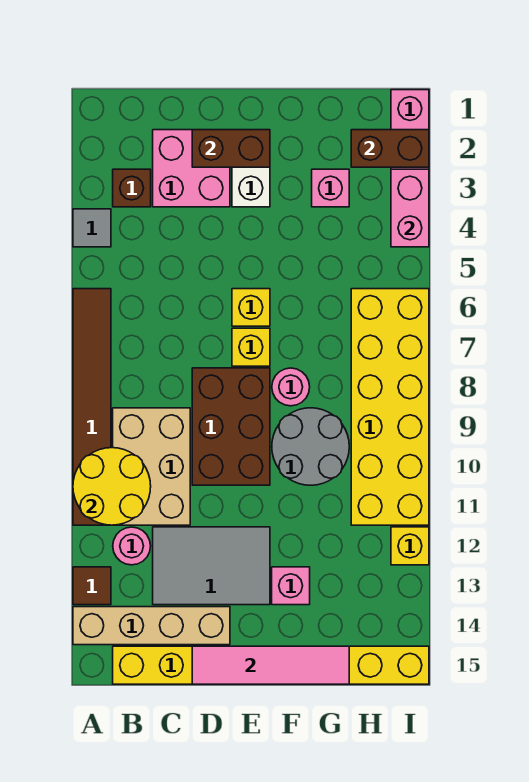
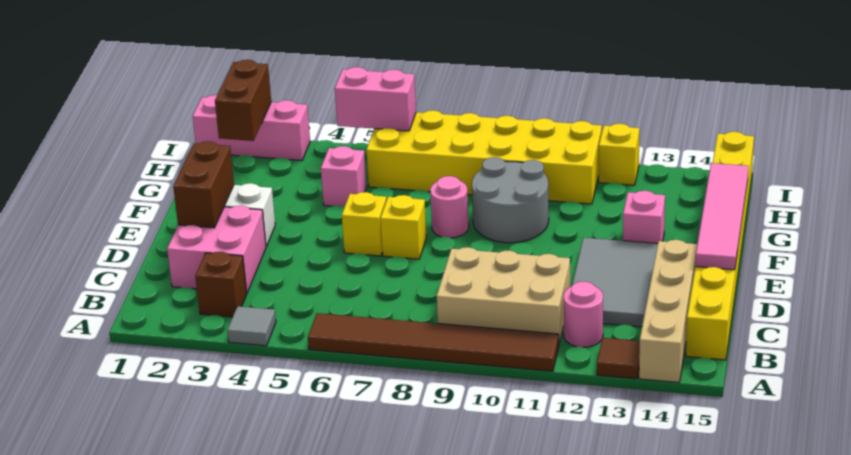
yellow 2x2 round brick [73,448,151,525] -> none
brown 2x3 brick [192,368,270,485] -> none
pink 1x1 brick [312,169,349,207] -> pink 1x1 brick moved to [321,146,367,207]
pink 1x2 brick [391,169,429,247] -> pink 1x2 brick moved to [335,67,416,131]

